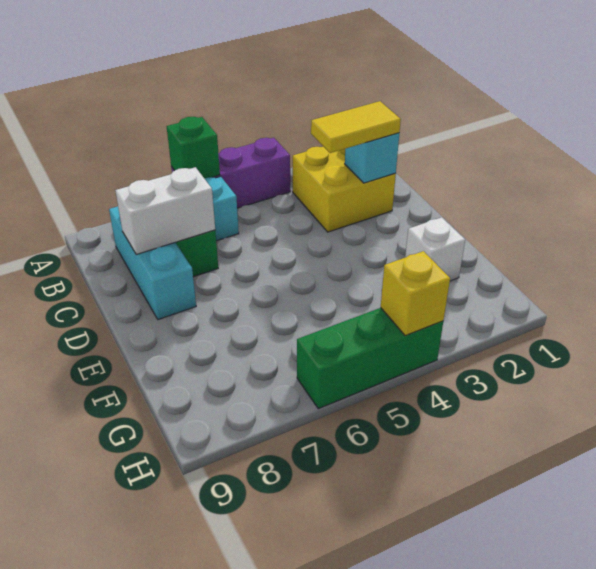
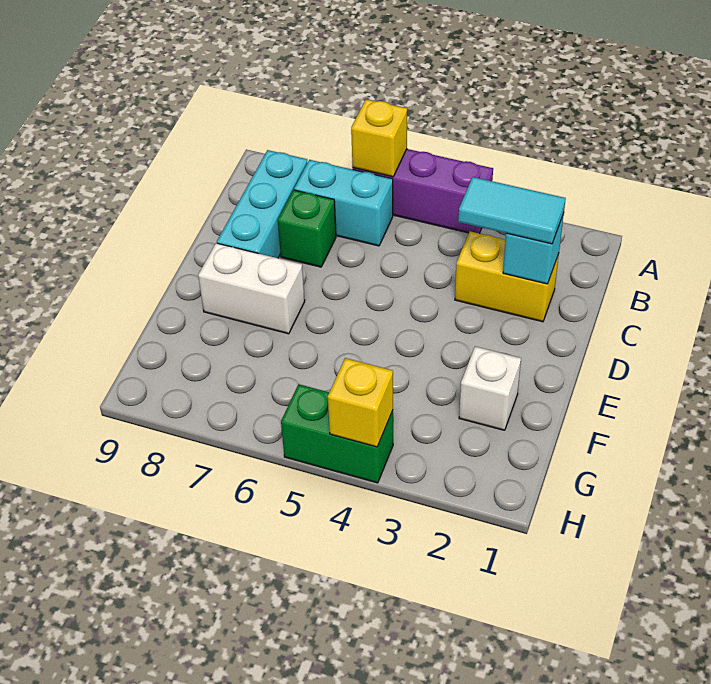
green 1x1 brick [167,117,220,179] -> yellow 1x1 brick [351,99,407,177]
yellow 2x2 brick [293,147,396,232] -> yellow 1x2 brick [455,231,559,322]
yellow 1x2 tile [311,101,401,153] -> cyan 1x2 tile [458,177,566,244]
white 1x2 brick [115,167,215,254] -> white 1x2 brick moved to [198,243,305,334]
green 1x3 brick [297,308,443,409] -> green 1x2 brick [281,384,393,483]

